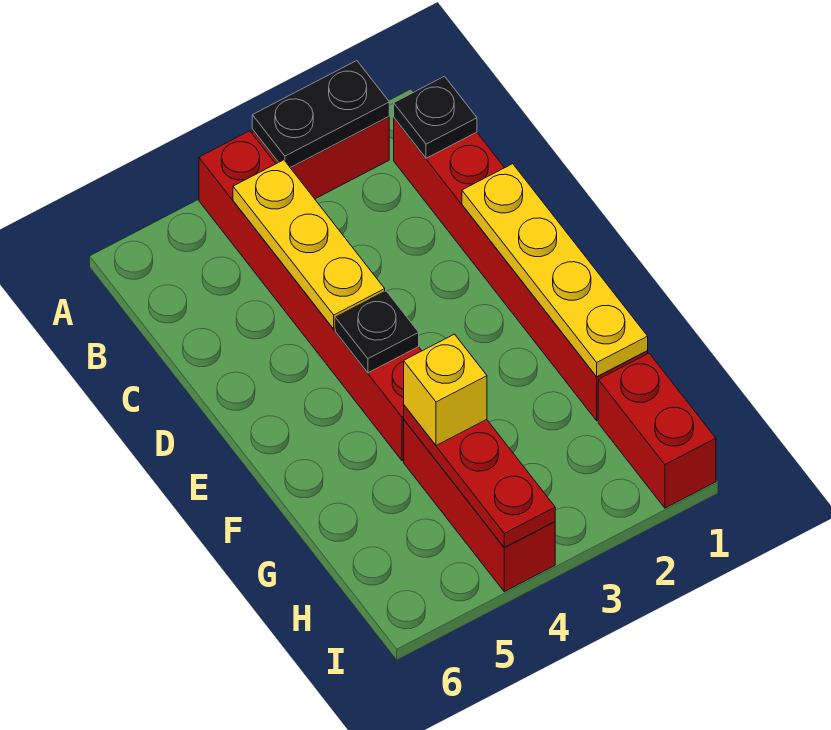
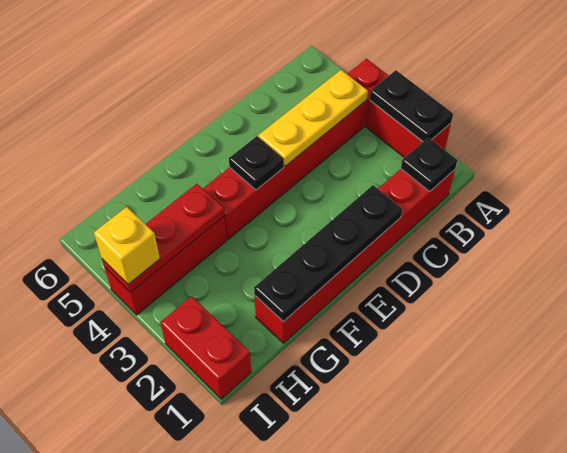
yellow 1x4 plate [462,164,648,377] -> black 1x4 plate [254,185,402,322]
yellow 1x1 brick [404,334,487,446] -> yellow 1x1 brick moved to [94,207,160,284]
red 1x2 brick [598,353,716,508] -> red 1x2 brick turned to [161,296,251,399]

